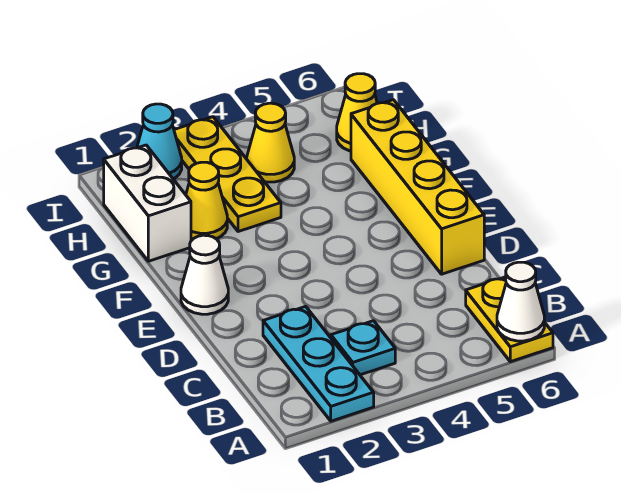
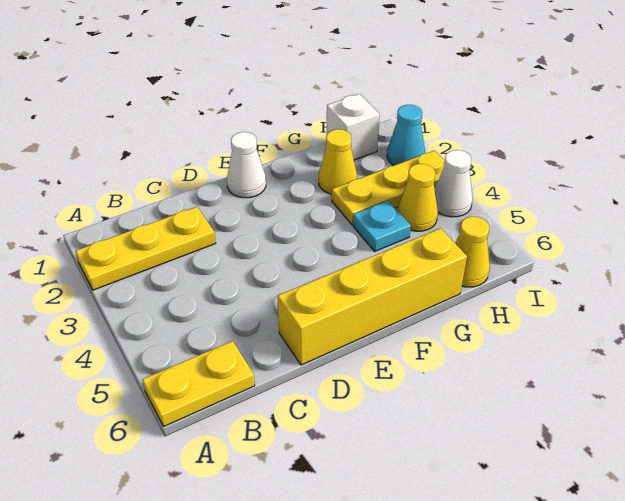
cyan 1x3 plate [263,306,374,421] -> yellow 1x3 plate [75,207,216,290]
white 1x1 cone [497,262,544,341] -> white 1x1 cone moved to [435,150,473,217]
cyan 1x1 plate [331,321,395,375] -> cyan 1x1 plate moved to [353,201,411,251]
white 1x2 brick [104,145,191,261] -> white 1x1 brick [326,94,380,160]

